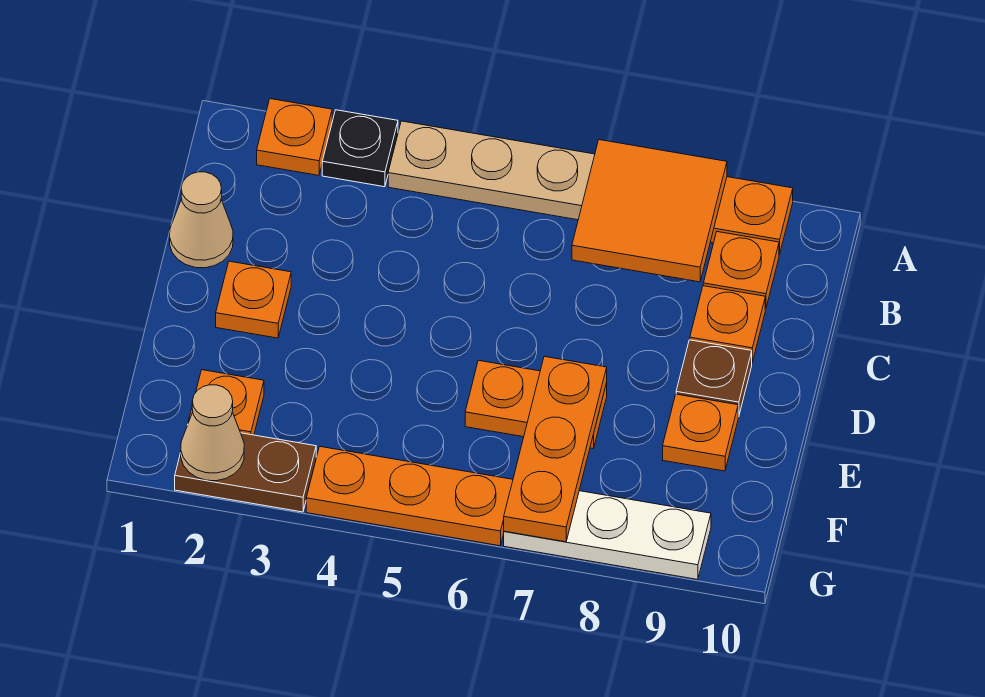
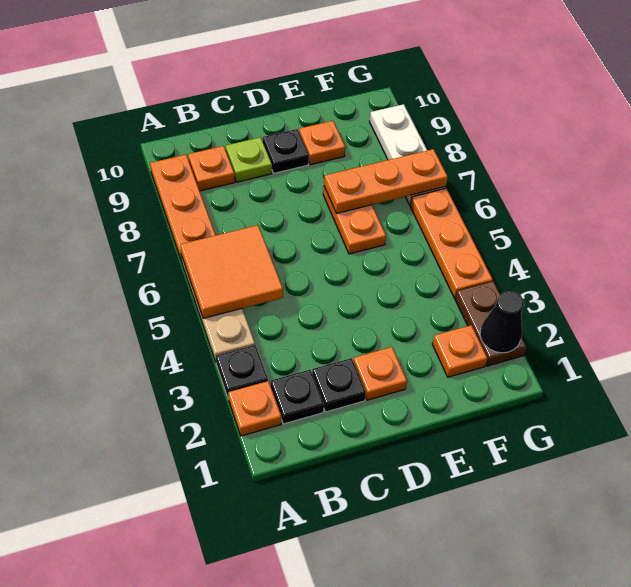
orange 2x2 tile [572,140,727,282] -> orange 2x2 tile moved to [180,225,283,318]
none -> black 1x1 plate [271,370,324,424]
tan 1x1 cone [170,172,233,268] -> none
none -> black 1x1 plate [312,358,366,412]
orange 1x1 plate [690,286,765,362] -> lime 1x1 plate [226,137,272,182]
brown 1x1 plate [676,340,752,417] -> black 1x1 plate [263,129,309,173]
tan 1x1 cone [181,385,244,481] -> black 1x1 cone [480,292,524,353]

